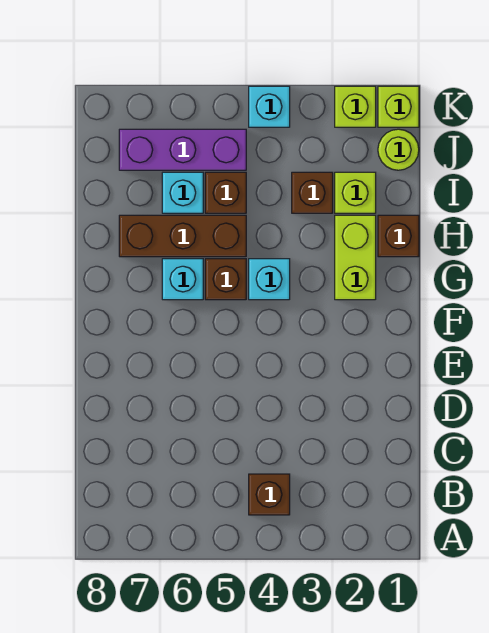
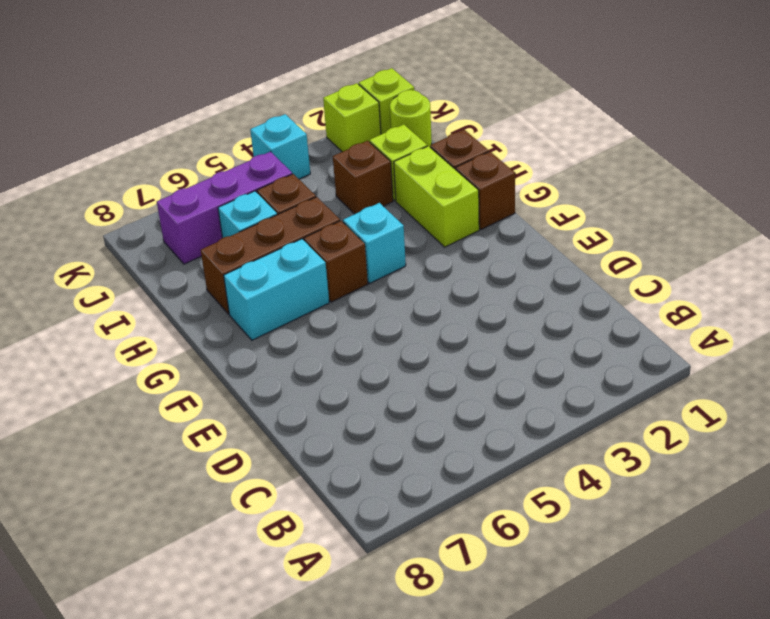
brown 1x1 brick [249,474,290,515] -> brown 1x1 brick moved to [456,152,515,230]
cyan 1x1 brick [162,259,203,300] -> cyan 1x2 brick [224,239,329,340]

